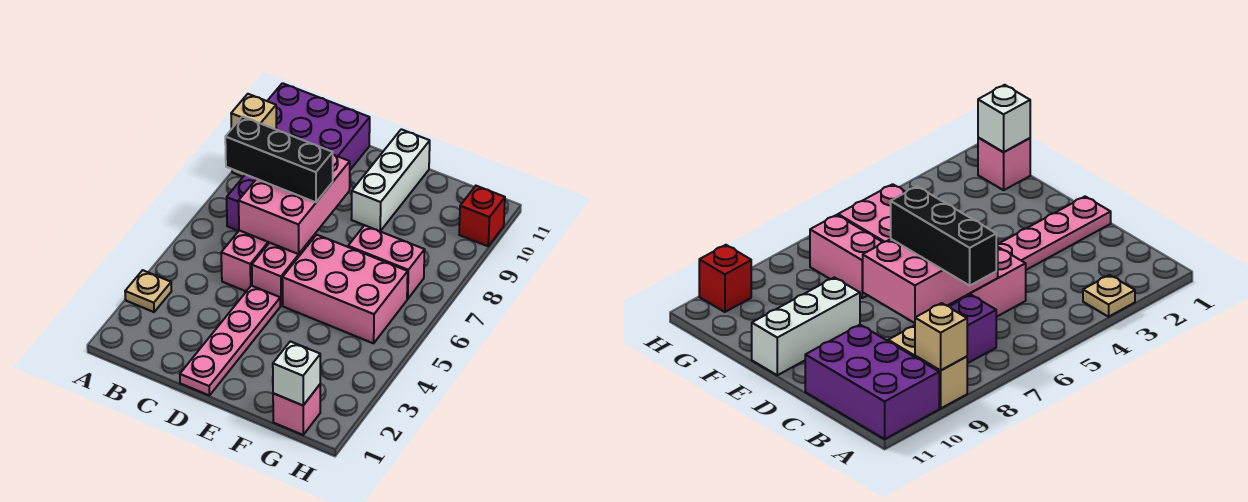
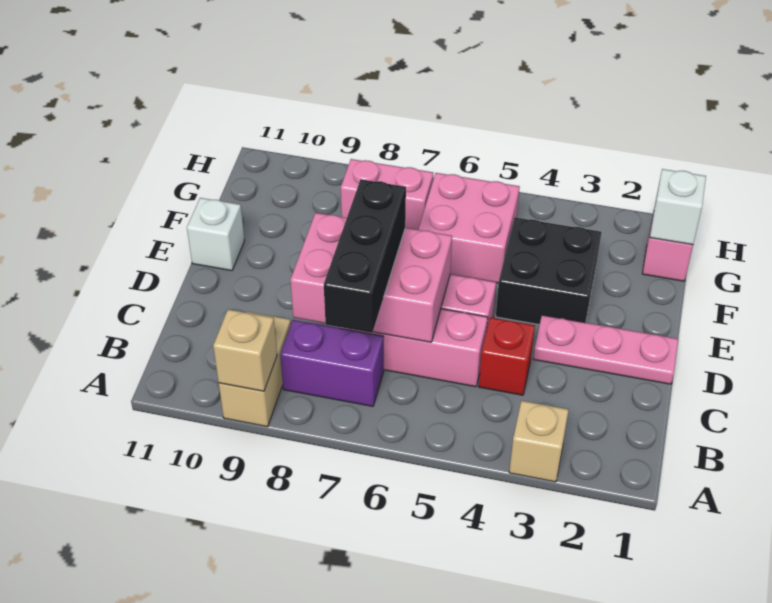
tan 1x1 plate [125,270,171,312] -> tan 1x1 brick [509,401,569,482]
purple 2x3 brick [268,83,370,170] -> none
pink 1x4 plate [180,286,280,396] -> pink 1x3 plate [533,315,678,384]
none -> black 2x2 brick [496,217,602,325]
pink 2x3 brick [282,235,408,343] -> pink 2x2 brick [418,173,520,283]
white 1x3 brick [351,129,430,231] -> white 1x1 brick [187,198,244,271]
pink 1x2 brick [348,225,425,299] -> pink 1x2 brick turned to [341,159,433,230]
red 1x1 brick [459,186,505,246] -> red 1x1 brick moved to [479,317,535,395]

